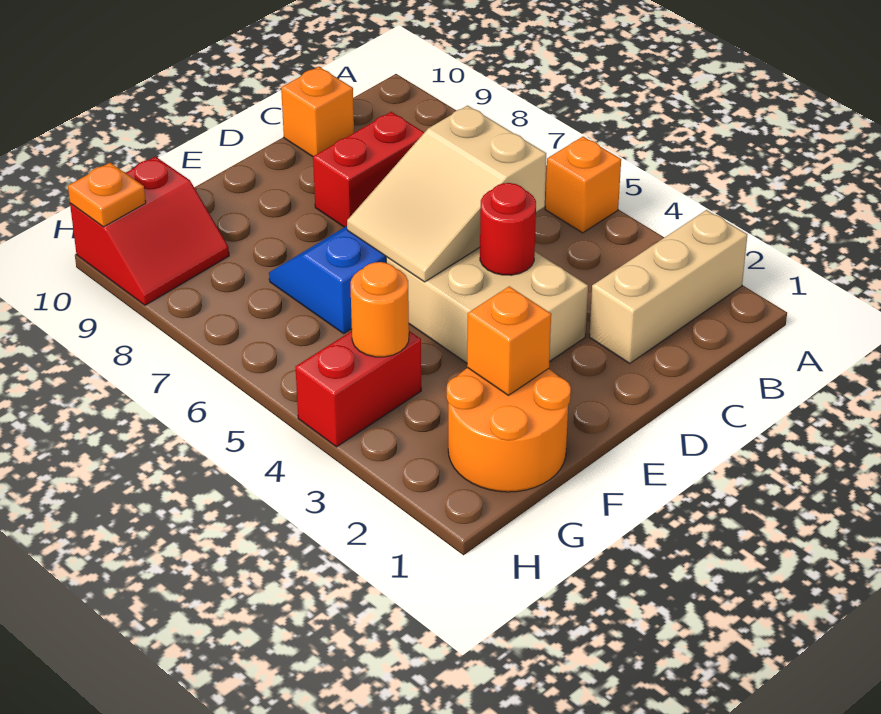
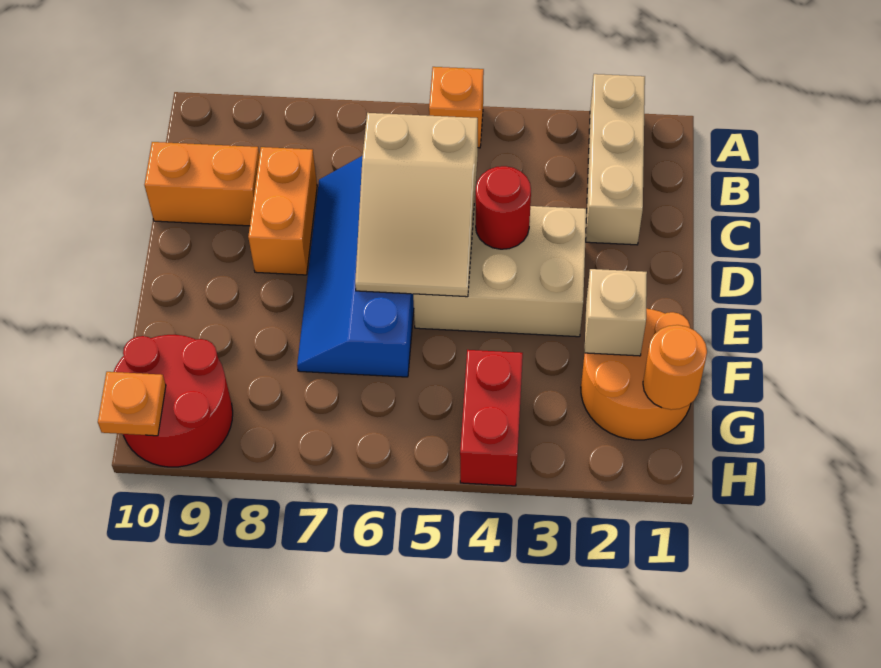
red 1x2 brick [313,112,424,227] -> orange 1x2 brick [248,147,317,275]
orange 1x1 brick [281,67,354,157] -> orange 1x2 brick [144,142,260,226]
orange 1x1 brick [467,286,551,395] -> tan 1x1 brick [584,269,647,356]
orange 1x1 round brick [351,262,409,357] -> orange 1x1 round brick moved to [643,325,707,410]
red 2x2 slope [70,157,229,305] -> red 2x2 round brick [114,335,233,467]

